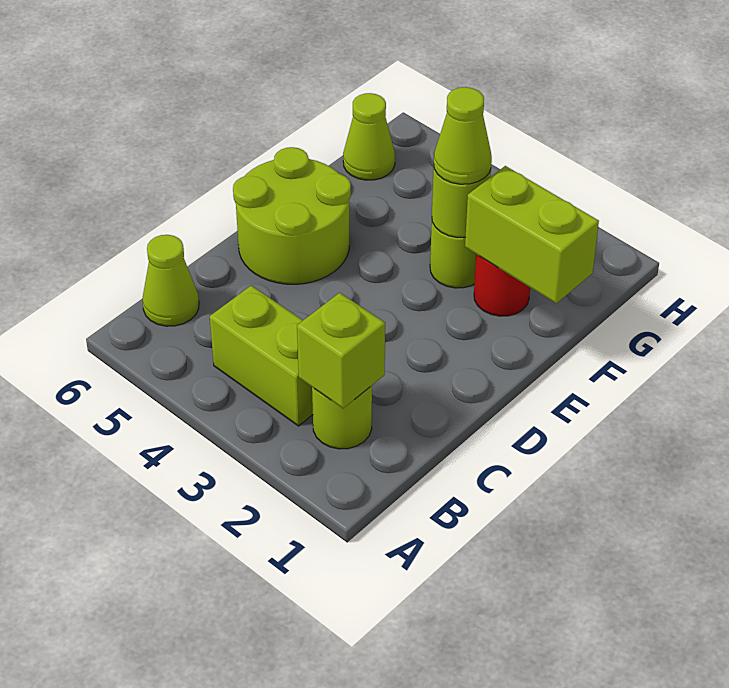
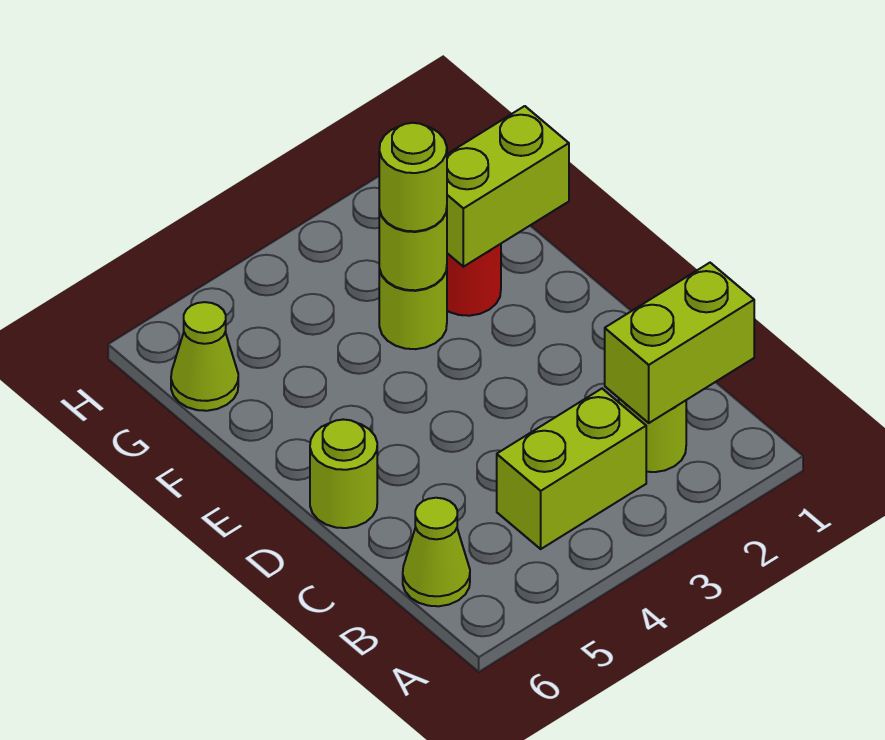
lime 1x1 brick [297,293,385,408] -> lime 1x2 brick [605,263,754,423]
lime 2x2 round brick [233,147,351,284] -> lime 1x1 round brick [310,419,377,528]
lime 1x1 cone [434,87,492,184] -> lime 1x1 round brick [379,123,447,231]

